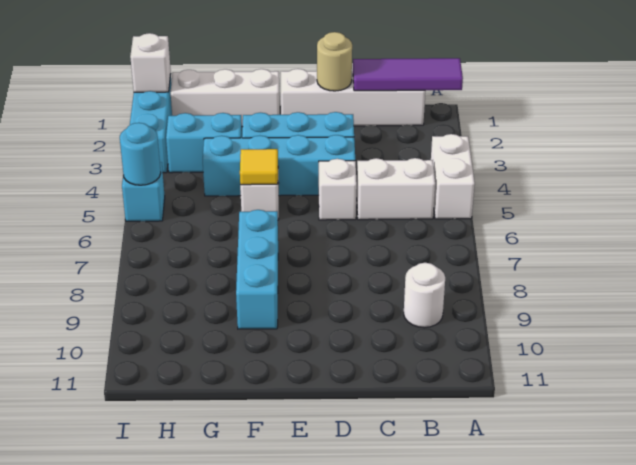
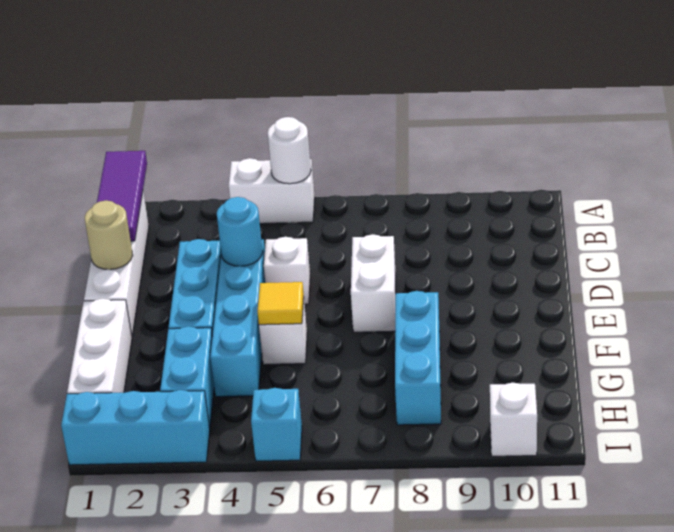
white 1x2 brick [357,158,435,220] -> white 1x2 brick moved to [351,234,396,332]
white 1x1 round brick [404,263,445,328] -> white 1x1 round brick moved to [268,117,311,184]
cyan 1x3 brick [236,210,278,329] -> cyan 1x3 brick turned to [395,291,441,425]
white 1x1 brick [130,33,171,92] -> white 1x1 brick moved to [490,383,537,456]
cyan 1x1 round brick [120,123,161,185] -> cyan 1x1 round brick moved to [217,197,263,266]

